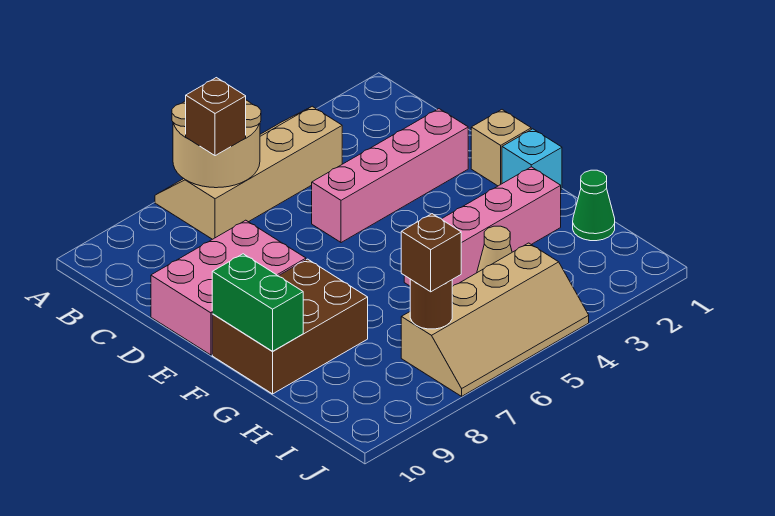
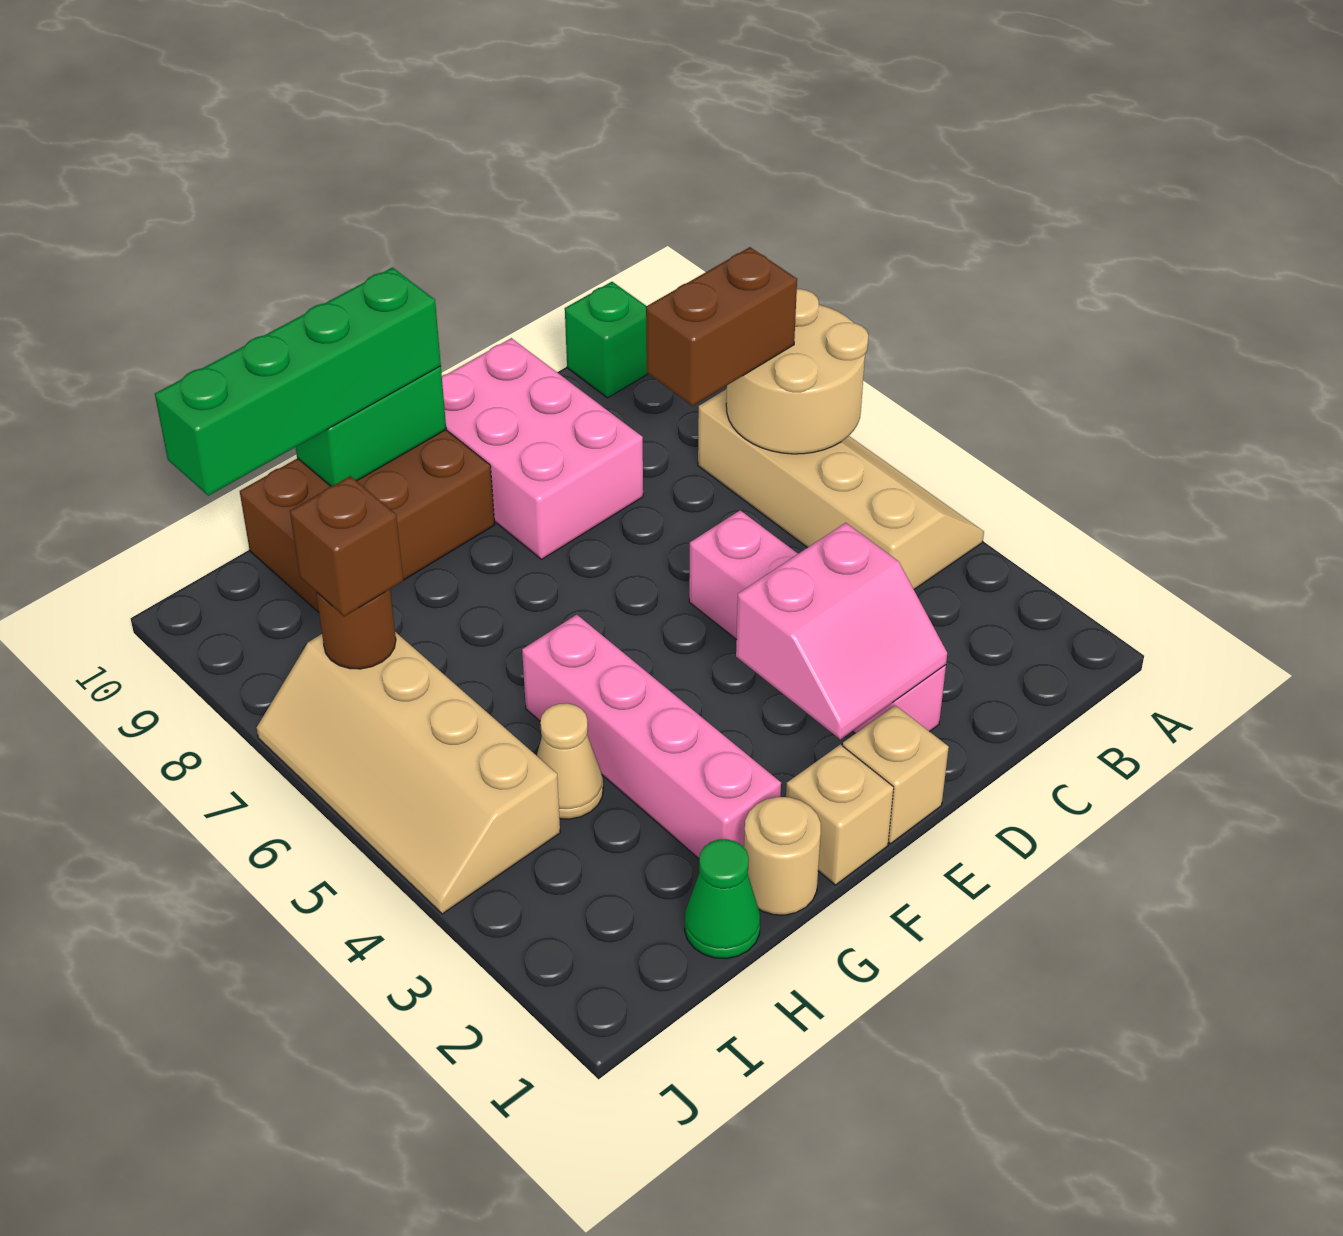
brown 1x1 brick [186,78,246,156] -> brown 1x2 brick [646,247,797,406]
none -> green 1x1 brick [565,282,648,398]
none -> pink 2x2 slope [736,523,947,739]
cyan 1x1 brick [502,129,562,190] -> tan 1x1 brick [786,744,894,885]
brown 2x3 brick [212,259,368,394] -> brown 2x3 brick turned to [240,430,495,612]
none -> green 1x4 brick [155,268,441,496]
none -> tan 1x1 round brick [744,797,821,915]

